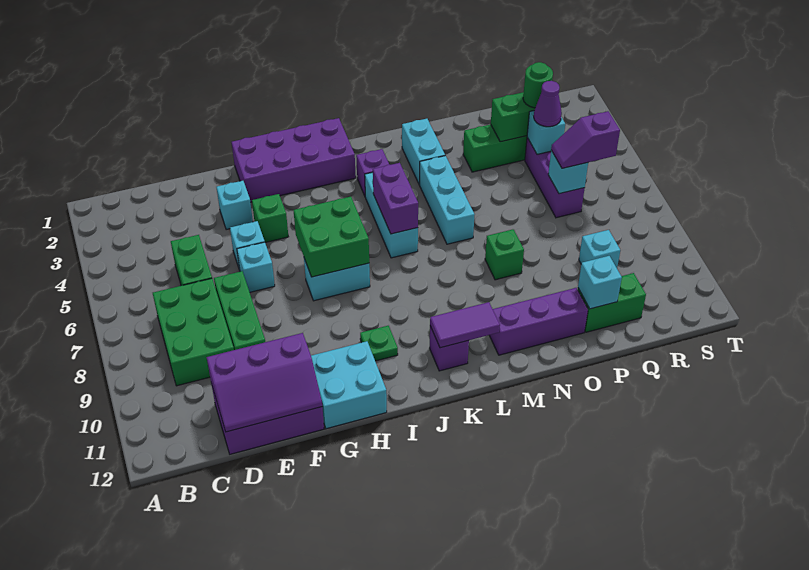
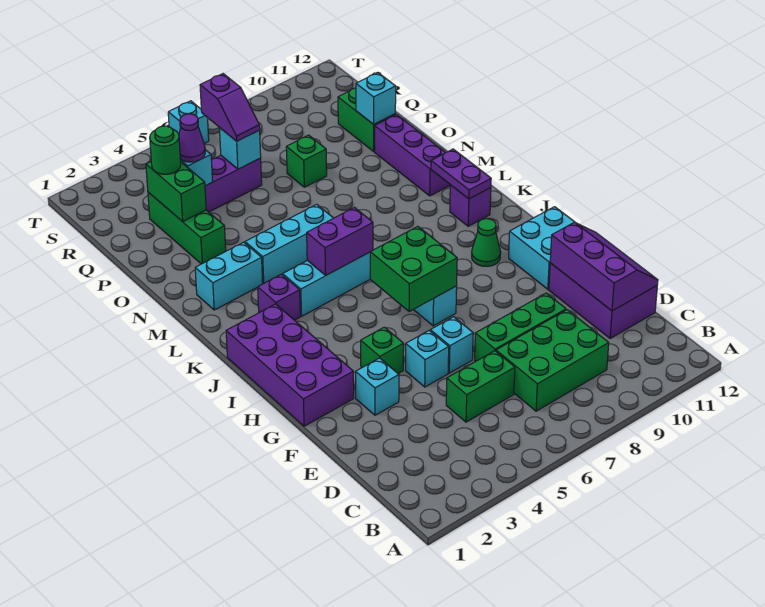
green 1x1 plate [360,326,398,361] -> green 1x1 cone [472,219,501,266]
purple 1x2 tile [430,302,500,348] -> purple 1x2 plate [431,149,491,199]
green 1x1 brick [485,229,524,280] -> green 1x1 brick moved to [286,135,327,187]
cyan 1x1 brick [579,230,620,268] -> cyan 1x1 brick moved to [168,101,209,143]

